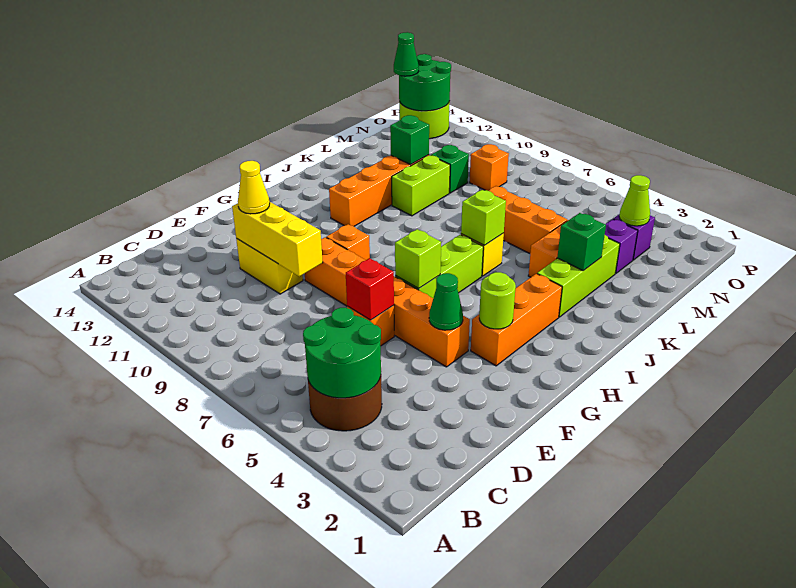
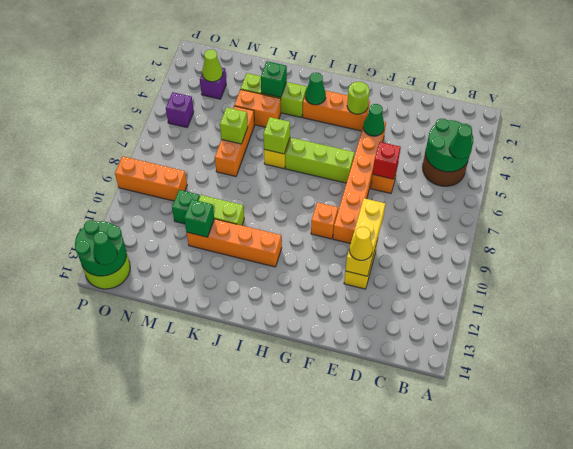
none -> green 1x1 cone [449,125,472,159]
lime 1x1 brick [395,229,441,288] -> lime 1x1 brick moved to [220,107,248,144]
none -> green 1x1 cone [305,73,326,105]
purple 1x1 brick [605,219,638,273] -> purple 1x1 brick moved to [166,92,194,127]
orange 1x1 brick [470,144,509,191] -> orange 1x3 brick [115,156,187,201]

